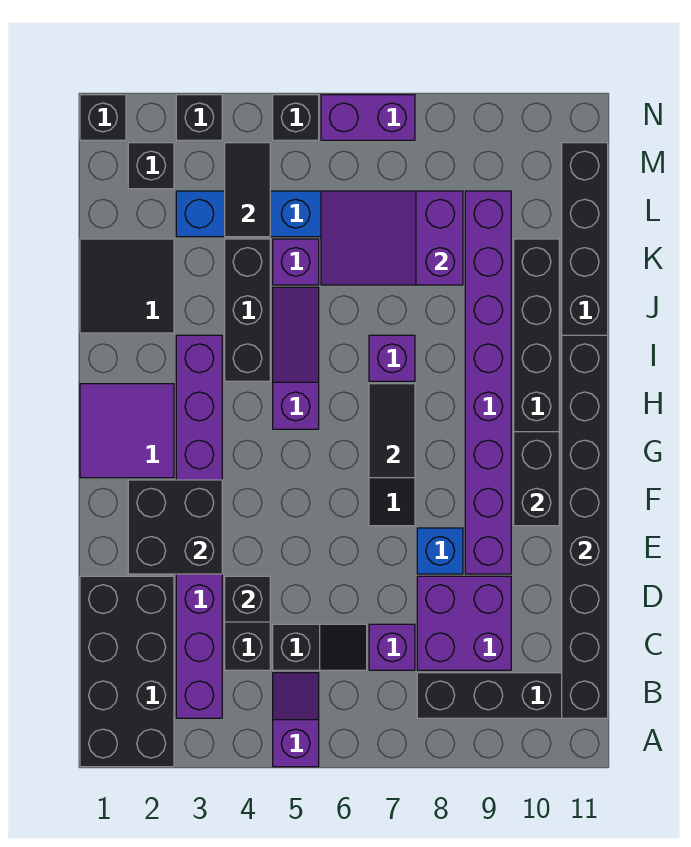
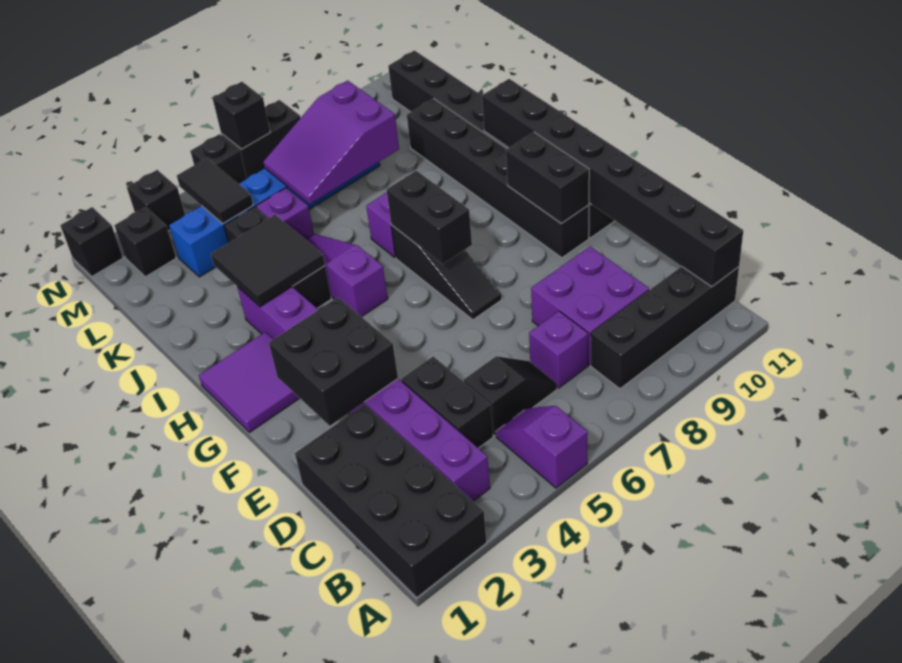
black 1x1 brick [225,576,270,622] -> black 1x1 brick moved to [213,82,270,149]
blue 1x1 brick [417,528,463,574] -> none
purple 1x8 brick [465,191,511,574] -> none
black 1x2 tile [369,384,415,478] -> black 1x2 brick [387,171,472,264]
black 2x2 tile [80,239,174,333] -> black 2x2 tile moved to [211,215,325,307]
purple 1x2 brick [321,95,415,140] -> black 1x2 brick [221,100,301,178]

